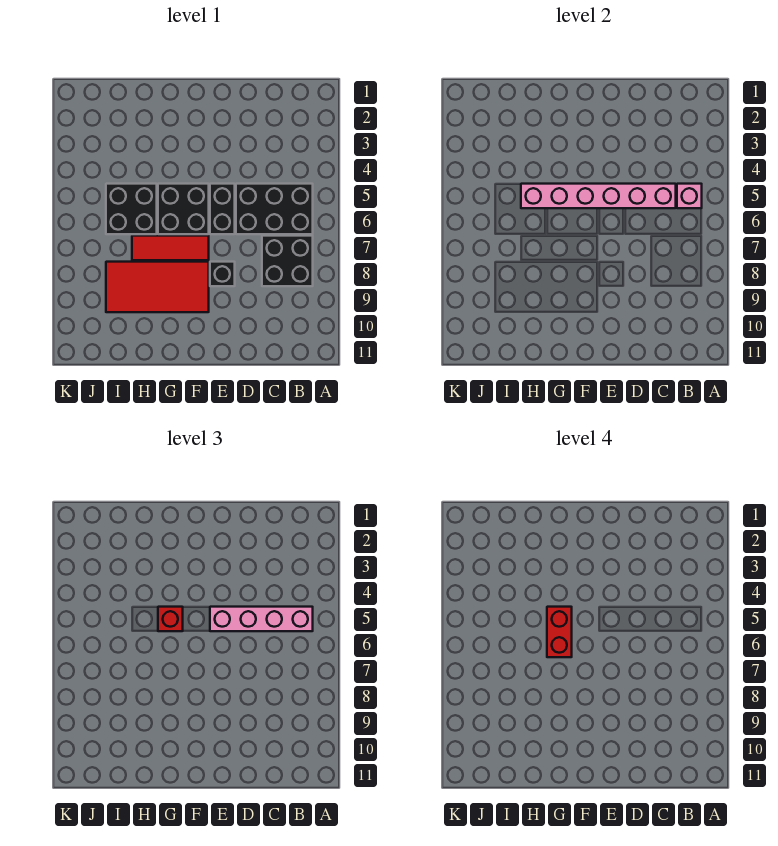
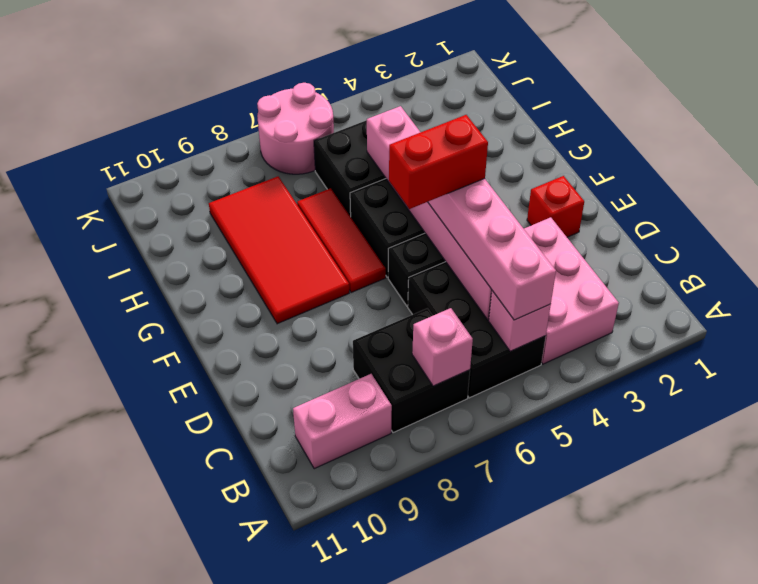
none -> pink 2x3 brick [524,217,619,364]
none -> pink 1x1 brick [412,308,473,386]
none -> pink 1x2 brick [293,374,392,469]
black 1x1 brick [210,262,235,286] -> none
red 1x1 brick [158,607,183,631] -> red 1x1 brick moved to [527,176,584,237]
red 1x2 brick [547,607,572,657] -> red 1x2 brick moved to [389,115,488,209]
none -> pink 2x2 round brick [257,83,334,174]

